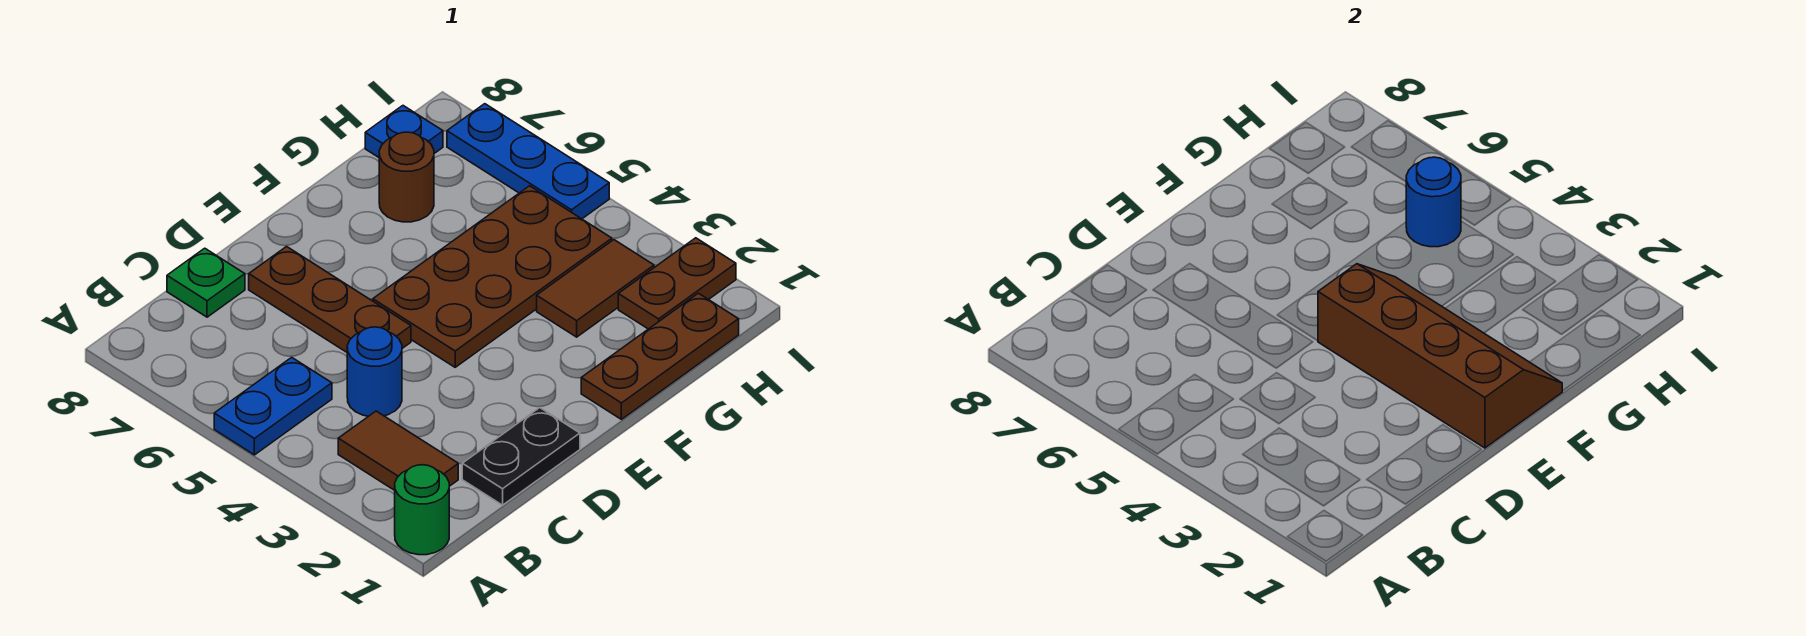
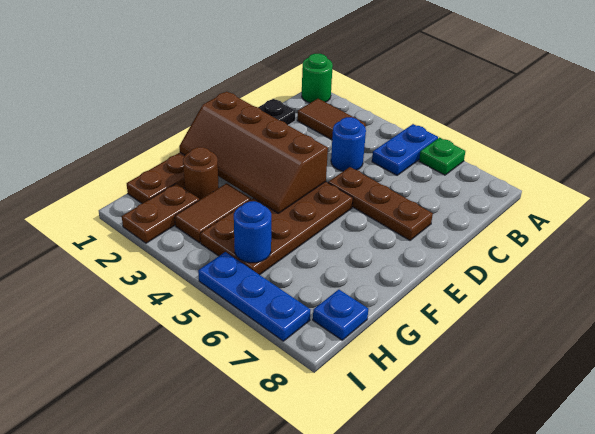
green 1x1 plate [167,248,245,317] -> green 1x1 plate moved to [419,138,465,175]
brown 1x1 round brick [379,132,434,222] -> brown 1x1 round brick moved to [183,147,219,200]

